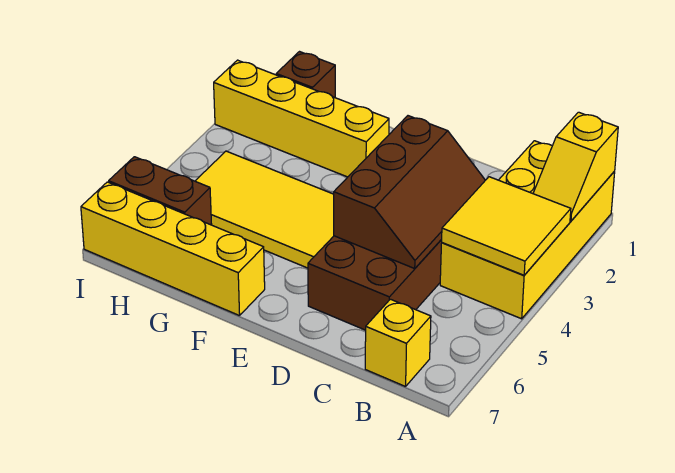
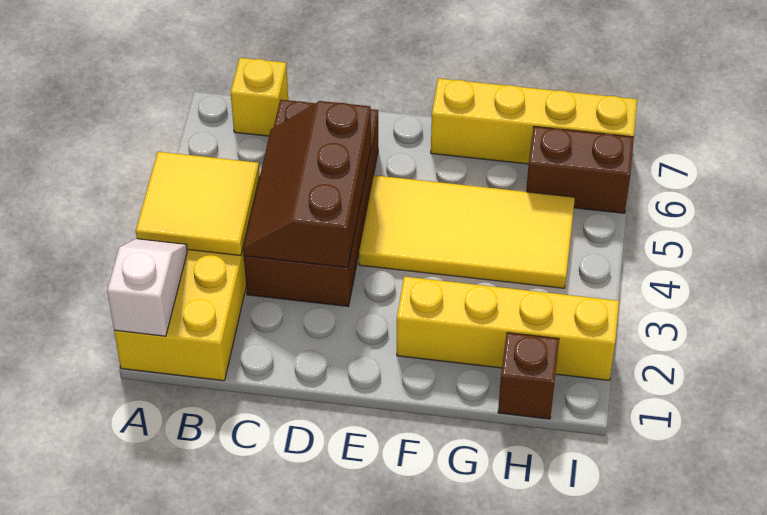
yellow 1x2 slope [533,112,618,221] -> white 1x2 slope [107,239,187,336]

